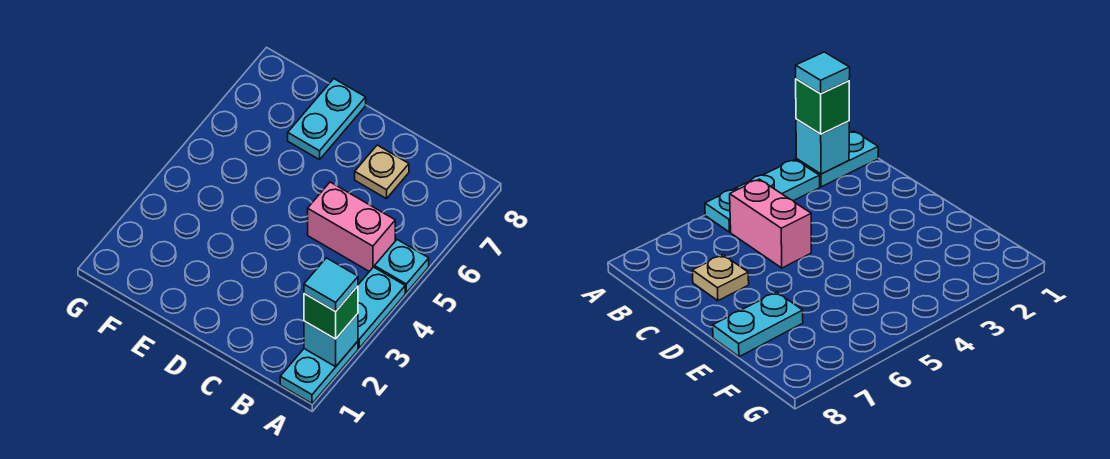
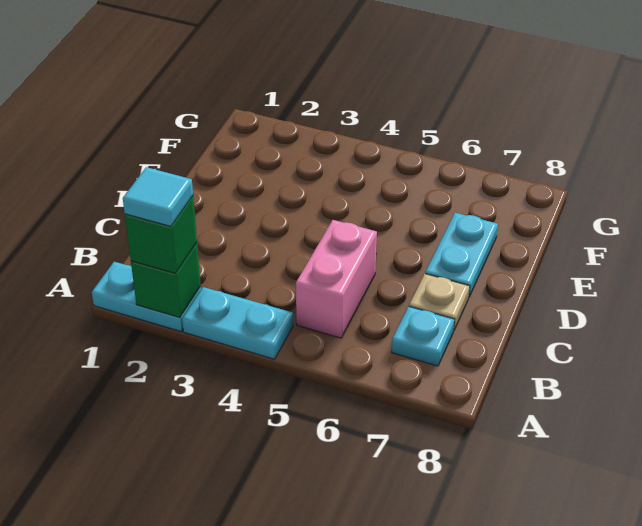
cyan 1x1 brick [304,314,358,367] -> green 1x1 brick [131,243,201,317]
cyan 1x1 plate [375,240,429,293] -> cyan 1x1 plate moved to [392,307,454,366]
cyan 1x2 plate [288,79,366,160] -> cyan 1x2 plate turned to [425,213,498,297]

